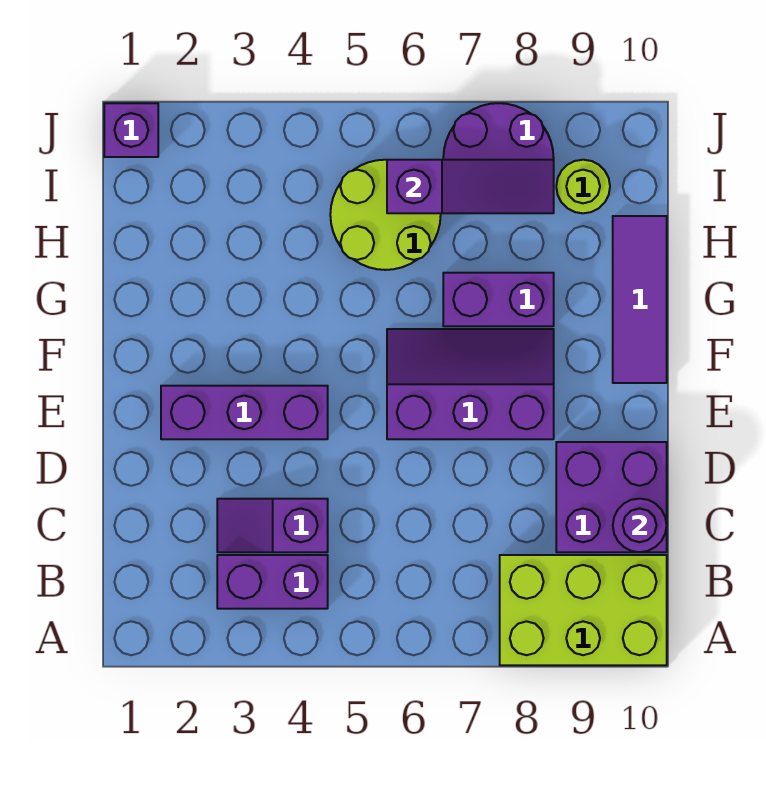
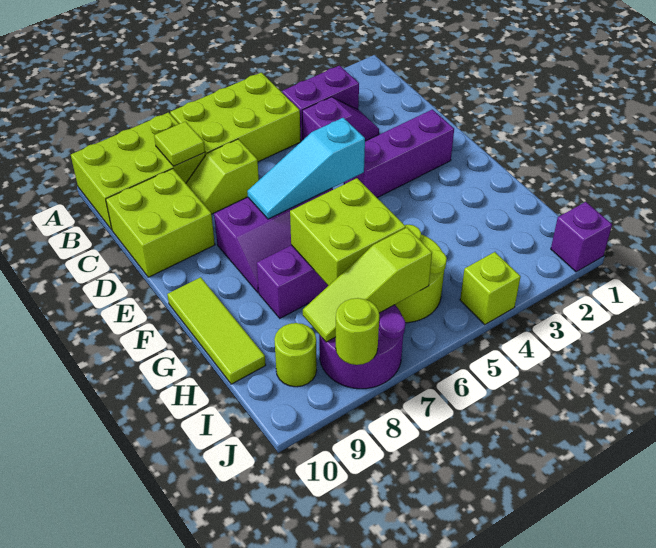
none -> lime 2x3 brick [170,73,301,162]
none -> lime 1x1 tile [154,121,205,166]
none -> lime 1x2 slope [186,139,259,214]
purple 2x2 brick [556,442,667,552] -> lime 2x2 brick [106,169,215,277]
purple 1x1 round brick [613,499,667,552] -> none
none -> cyan 1x3 slope [247,118,365,219]
purple 1x3 tile [613,216,667,383] -> lime 1x3 tile [167,277,266,384]
none -> lime 2x2 brick [290,178,406,286]
purple 1x3 slope [387,160,554,213] -> lime 1x3 slope [303,228,432,342]
none -> lime 1x1 brick [460,252,521,325]
none -> lime 1x1 round brick [336,298,379,365]

